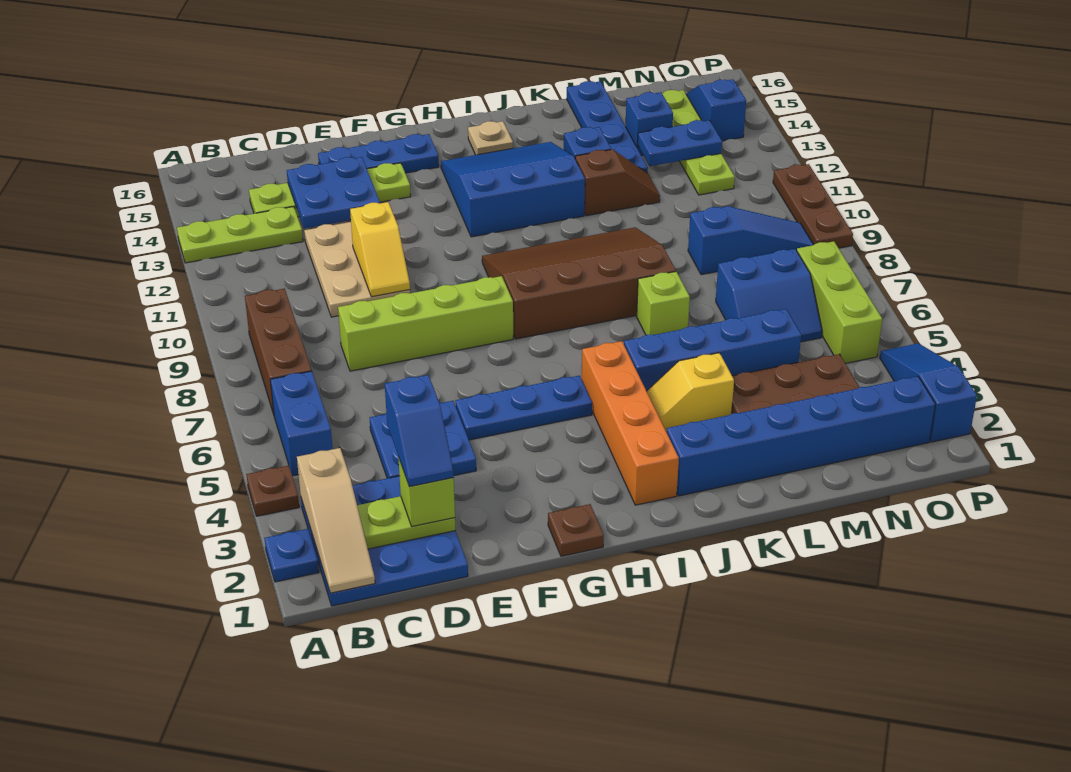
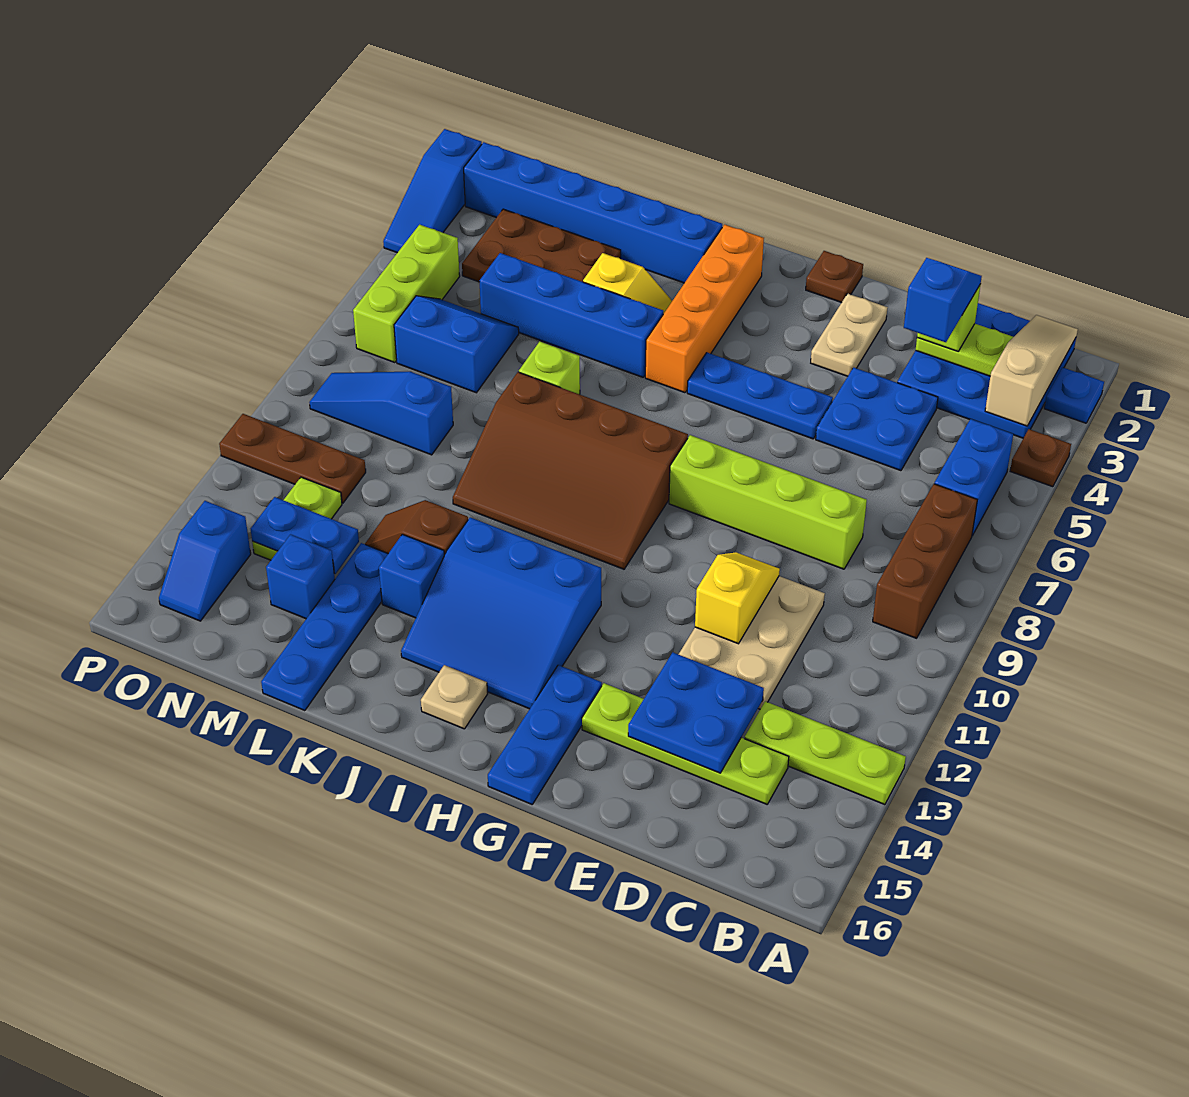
blue 1x3 plate [318,134,439,173] -> blue 1x3 plate turned to [488,665,602,804]
none -> tan 1x2 plate [811,293,888,376]
lime 1x4 plate [663,90,735,195] -> lime 1x2 plate [252,477,342,560]
brown 1x3 plate [773,164,853,248] -> brown 1x3 plate turned to [219,414,366,503]

